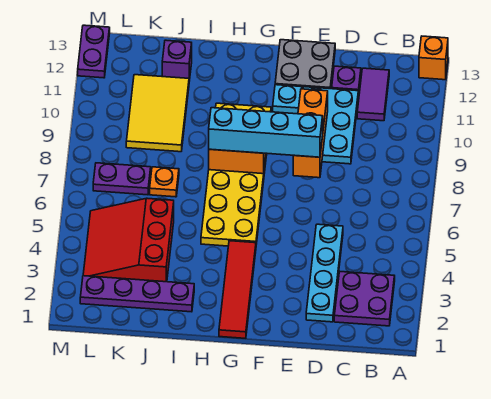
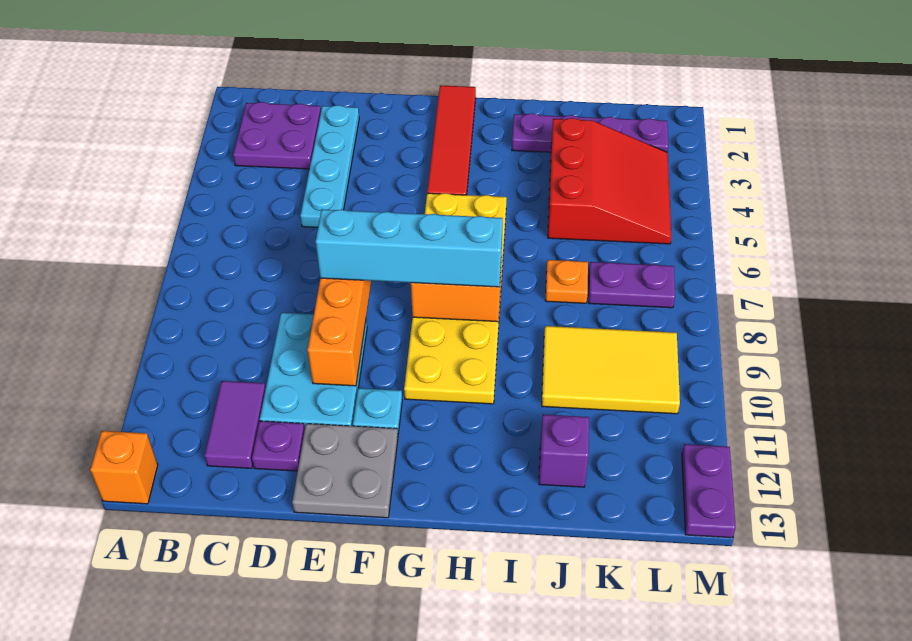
yellow 2x3 tile [126,75,189,152] -> yellow 2x3 tile turned to [542,326,680,414]

